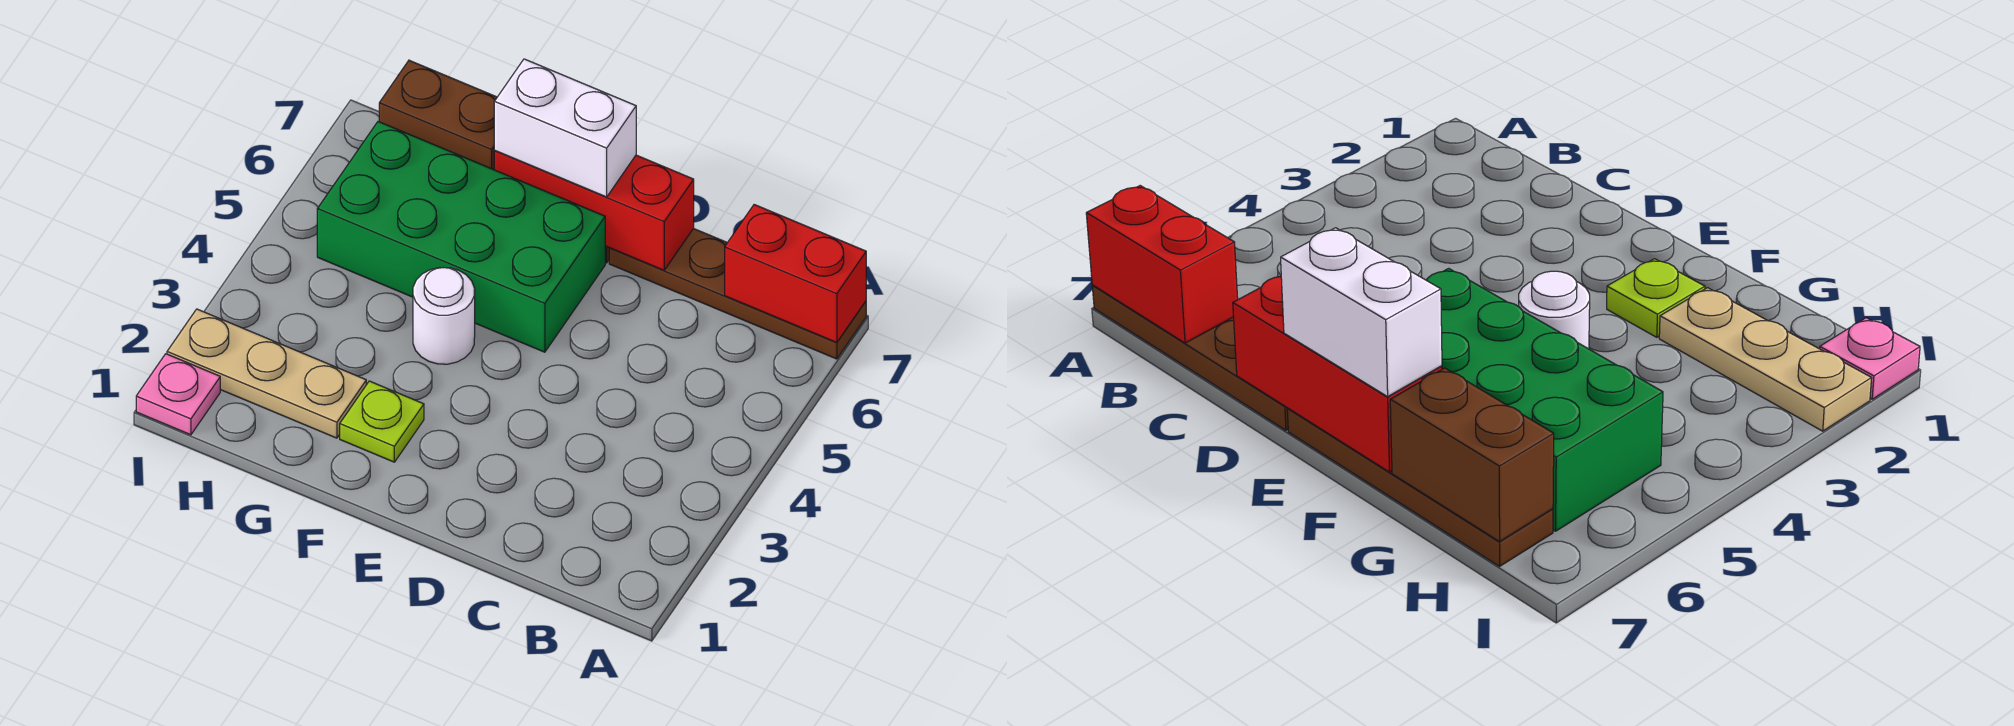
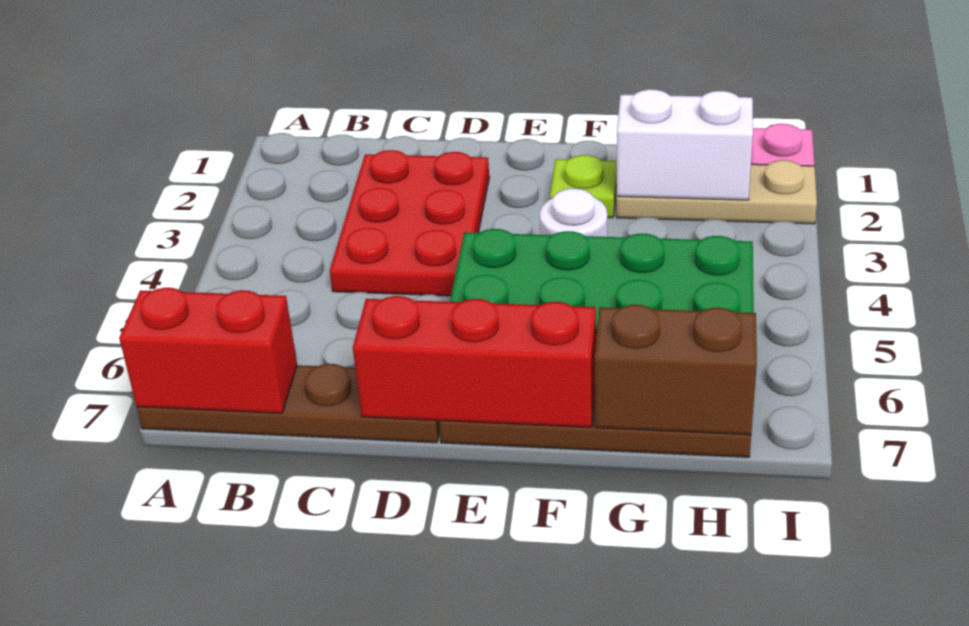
none -> red 2x3 plate [330,150,489,296]
white 1x2 brick [494,59,636,197] -> white 1x2 brick moved to [617,89,753,200]

